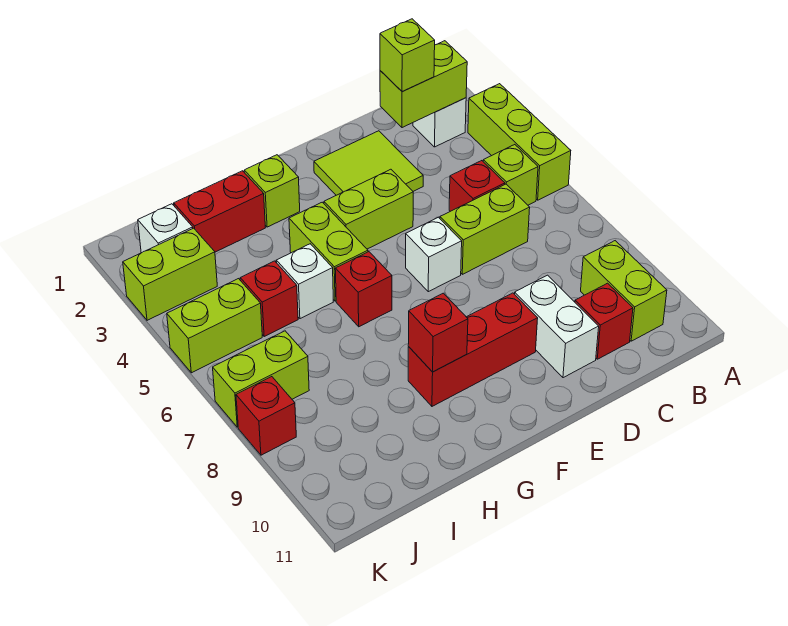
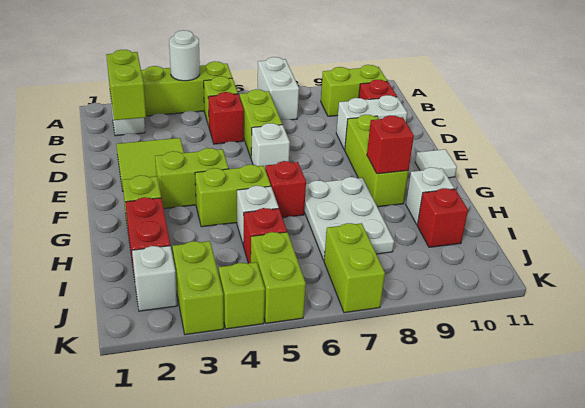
none -> white 1x1 round brick [169,30,200,81]
none -> white 1x2 brick [258,57,299,120]
lime 1x1 brick [380,19,435,91] -> lime 1x1 brick moved to [219,262,265,329]
lime 1x2 brick [324,169,413,249] -> lime 1x2 brick turned to [155,148,229,209]
red 1x3 brick [408,293,538,406] -> lime 1x3 brick [345,115,408,207]
none -> white 1x1 tile [415,149,457,178]
none -> white 2x3 plate [304,177,394,260]
none -> white 1x1 brick [406,167,454,224]
red 1x1 brick [236,377,296,455] -> red 1x1 brick moved to [417,188,468,247]

